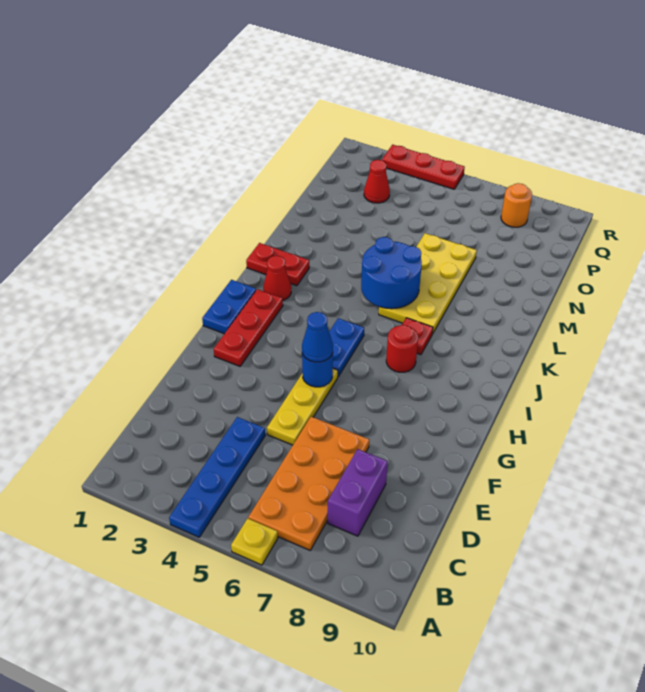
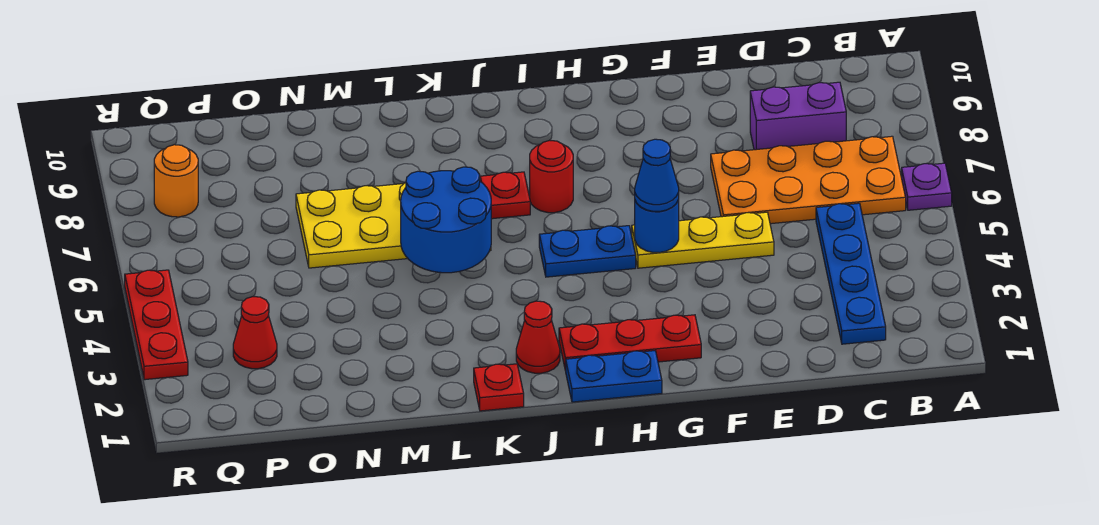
blue 1x4 plate [169,417,265,537] -> blue 1x4 plate turned to [816,203,886,344]
yellow 1x1 plate [231,518,278,565] -> purple 1x1 plate [902,163,952,210]
red 1x2 plate [246,243,309,286] -> red 1x1 plate [474,364,524,411]

